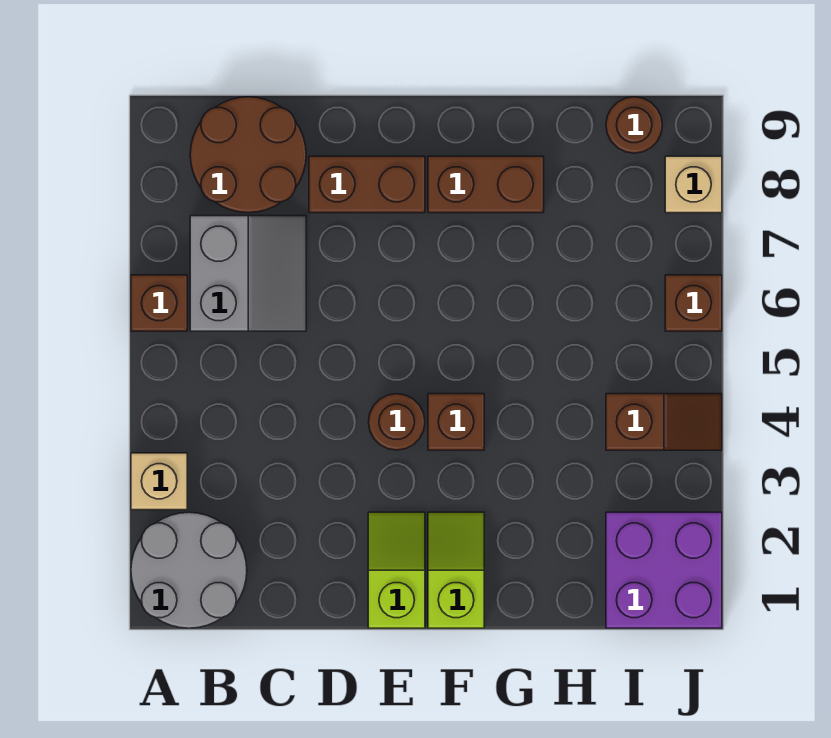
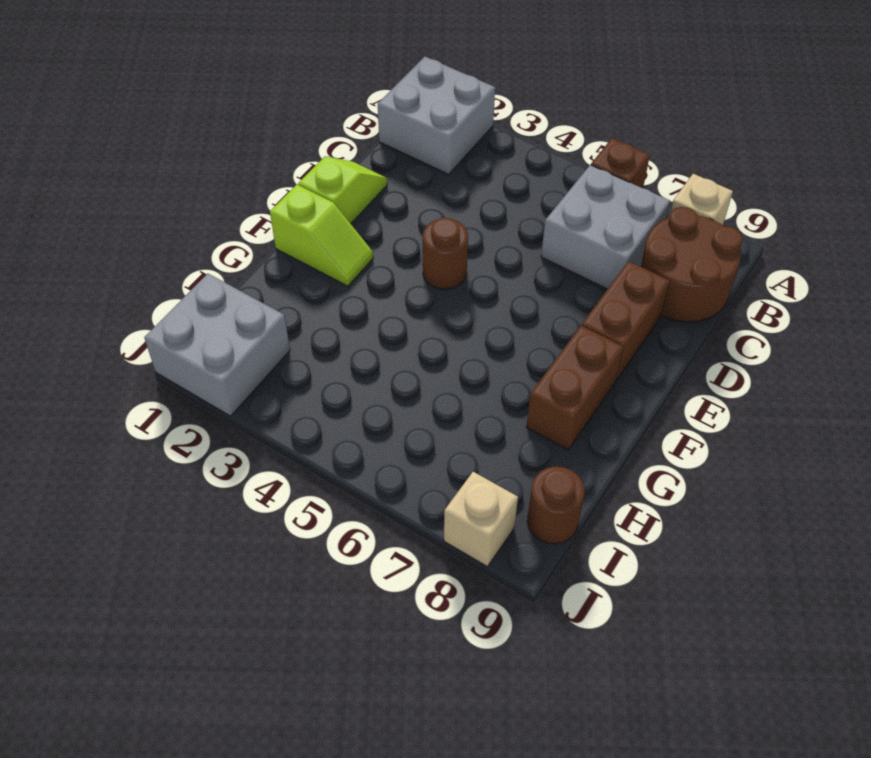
grey 2x2 round brick [131,512,247,628] -> grey 2x2 brick [378,57,495,175]
tan 1x1 brick [131,453,187,510] -> tan 1x1 brick moved to [670,174,733,225]
grey 2x2 slope [190,216,306,331] -> grey 2x2 brick [541,165,670,289]
lime 1x2 slope [368,512,425,628] -> lime 1x2 slope turned to [298,156,387,224]
brown 1x1 brick [428,394,484,450] -> none
purple 2x2 brick [606,512,722,628] -> grey 2x2 brick [144,274,290,416]
brown 1x2 slope [606,394,722,450] -> none
brown 1x1 brick [665,275,722,331] -> none

